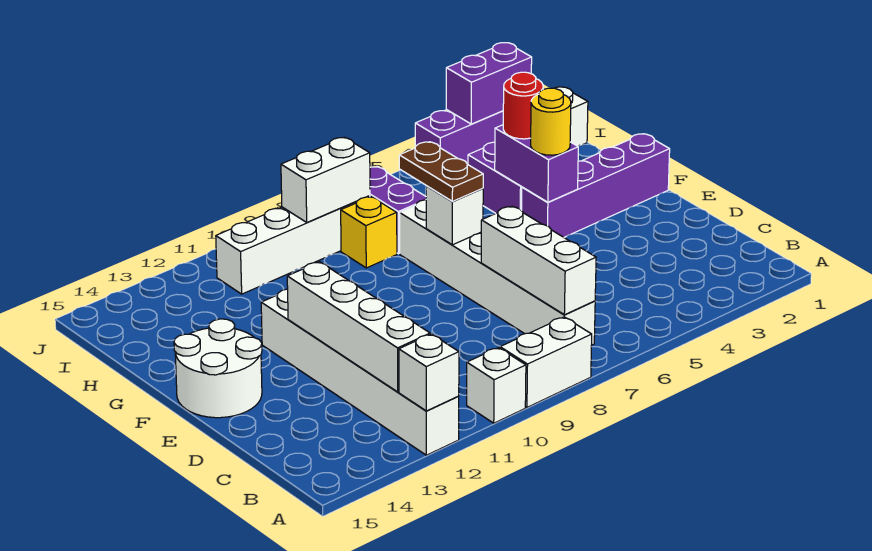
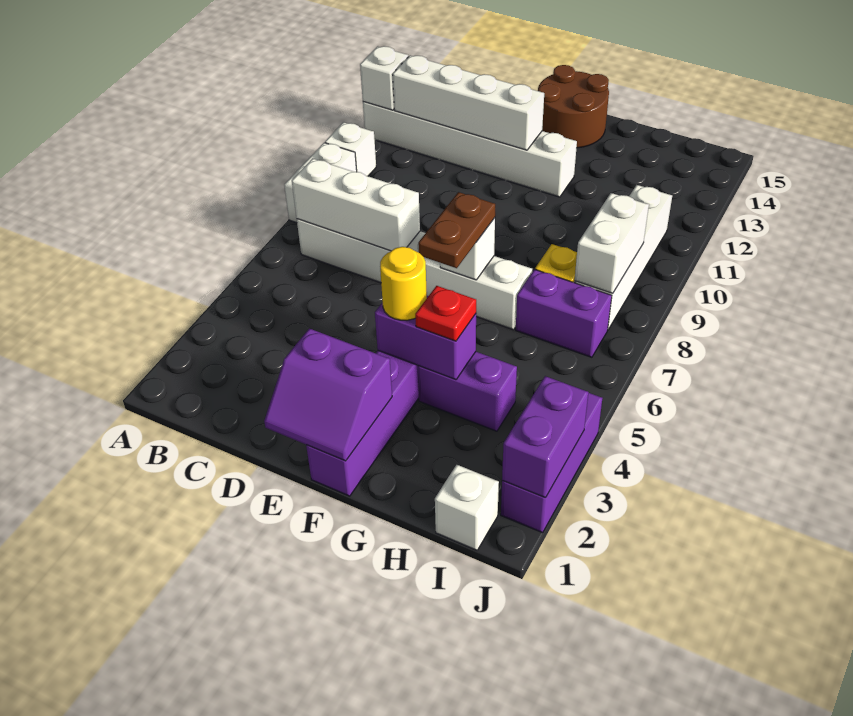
none -> purple 2x2 slope [264,329,392,461]
white 2x2 round brick [174,319,262,418] -> brown 2x2 round brick [538,65,609,148]
brown 1x2 plate [399,142,483,201] -> brown 1x2 plate turned to [418,192,495,268]
red 1x1 round brick [503,72,543,139] -> red 1x1 plate [415,286,476,341]

